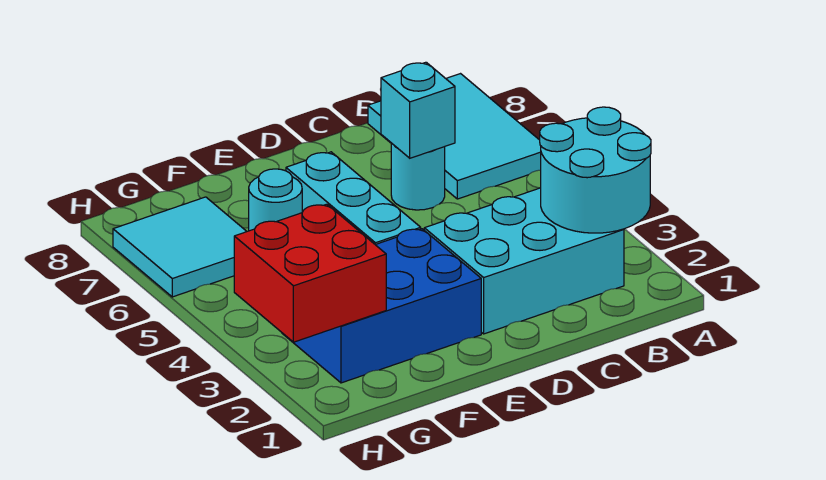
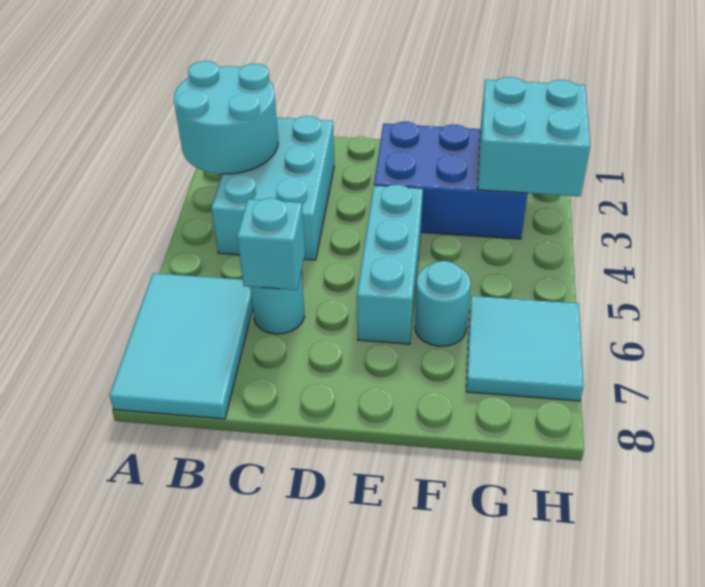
cyan 2x3 brick [424,188,624,334] -> cyan 2x3 brick turned to [211,116,334,260]
red 2x2 brick [234,204,386,342] -> cyan 2x2 brick [478,77,590,196]

